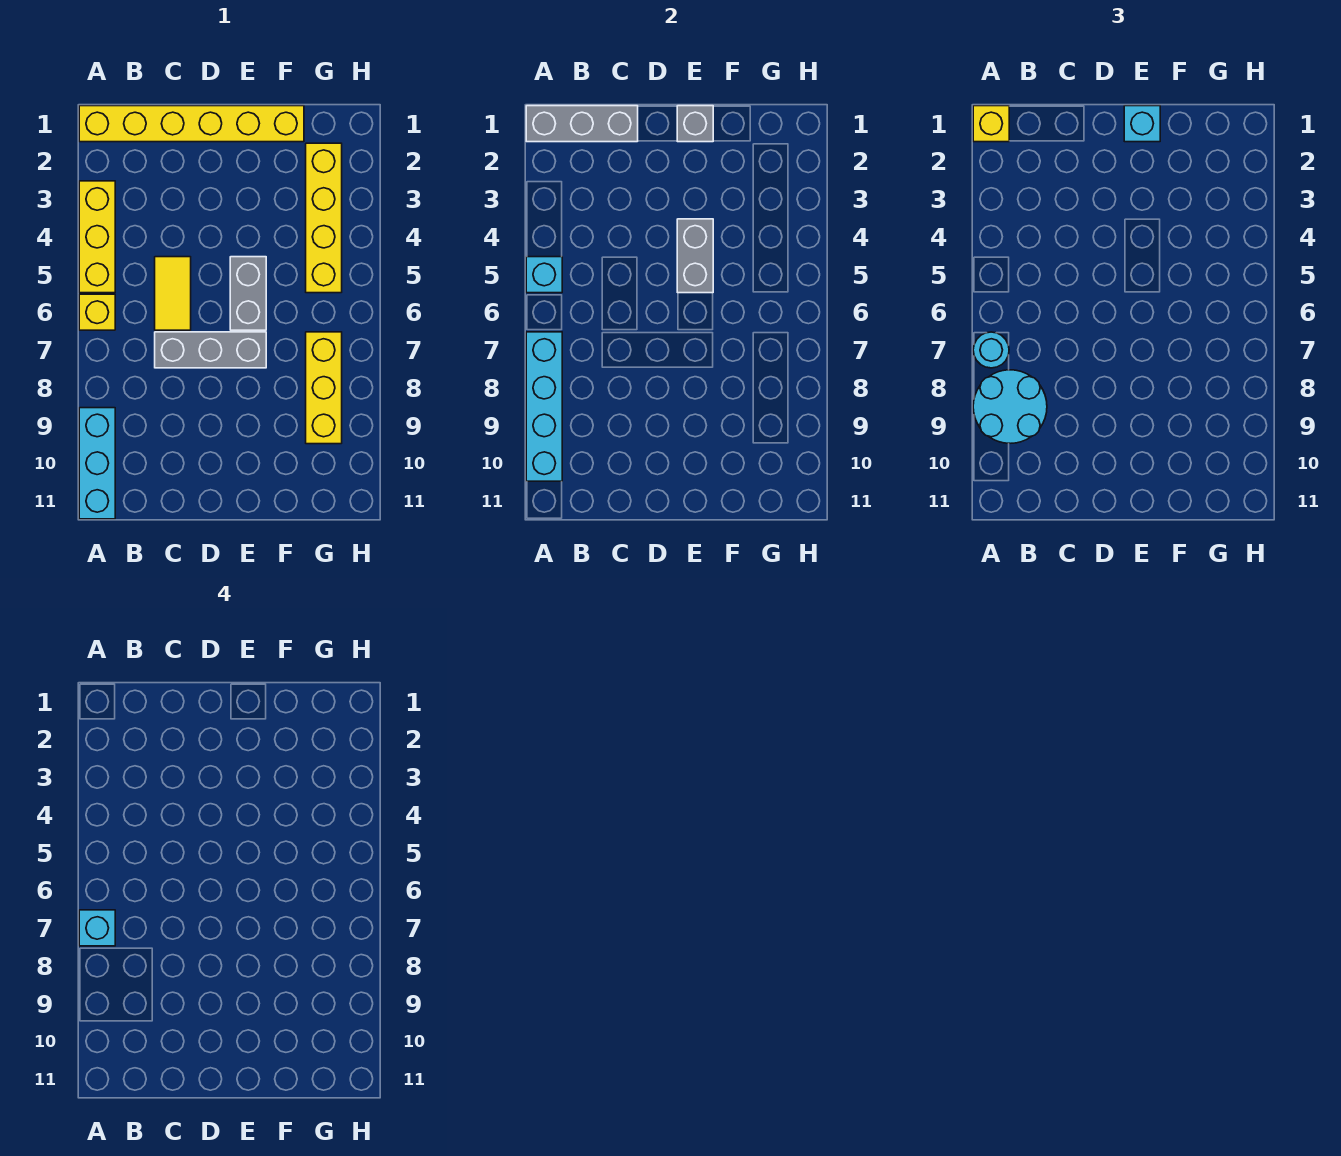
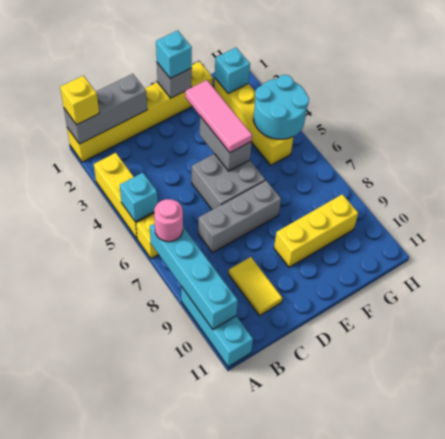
cyan 1x1 round brick [973,332,1009,368] -> pink 1x1 round brick [154,199,183,242]
cyan 1x1 brick [79,910,115,946] -> cyan 1x1 brick moved to [215,48,250,94]
cyan 2x2 round brick [973,370,1047,443] -> cyan 2x2 round brick moved to [254,75,309,139]
yellow 1x2 tile [155,257,191,330] -> yellow 1x2 tile moved to [229,257,282,316]
none -> pink 1x3 tile [185,80,252,152]
grey 1x2 brick [230,257,266,330] -> grey 2x2 brick [192,154,265,210]
yellow 1x3 brick [306,332,342,444] -> yellow 1x3 brick turned to [274,194,358,267]

